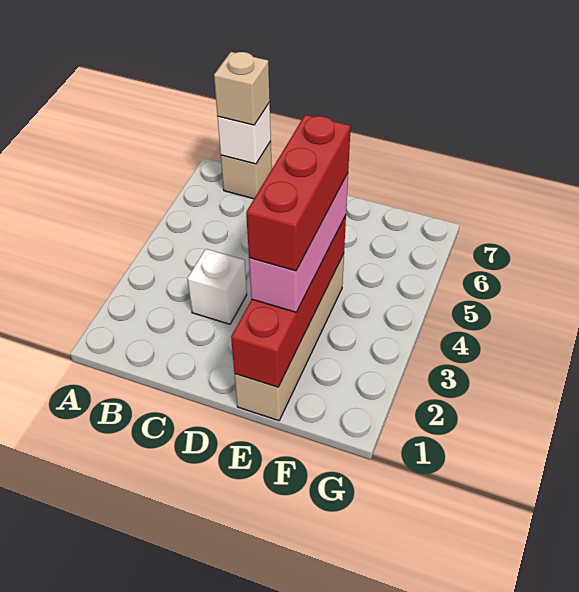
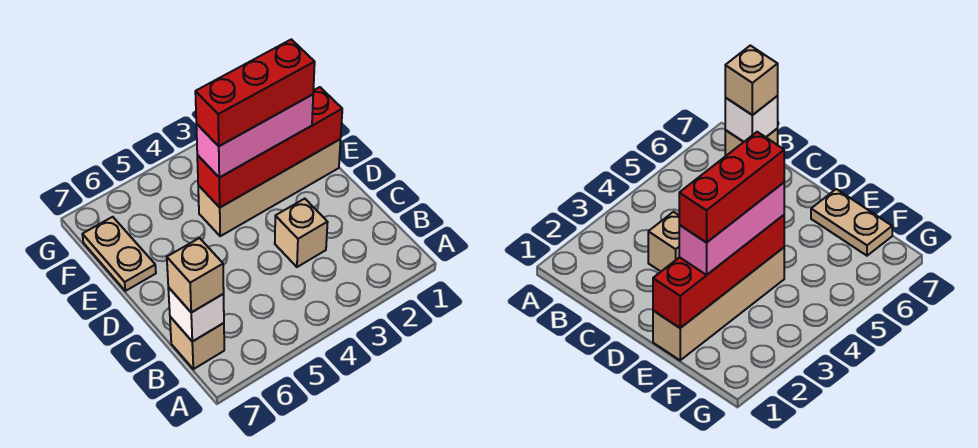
white 1x1 brick [187,249,247,324] -> tan 1x1 brick [275,199,328,267]
none -> tan 1x2 plate [82,217,156,291]

